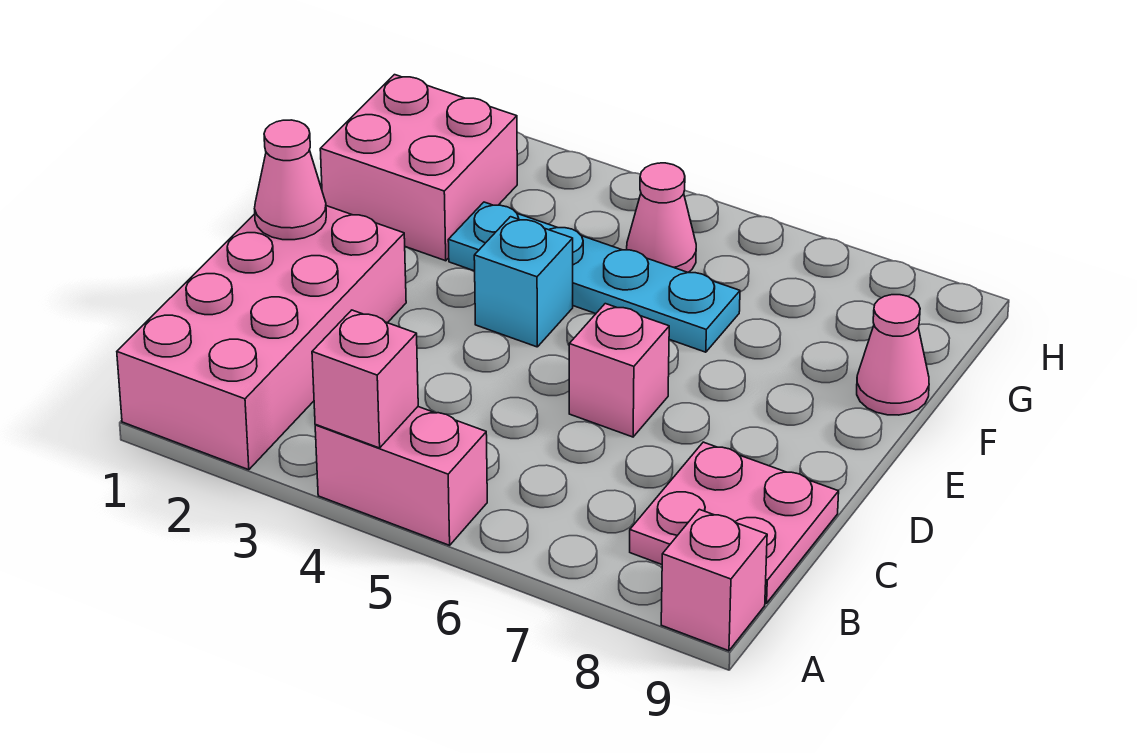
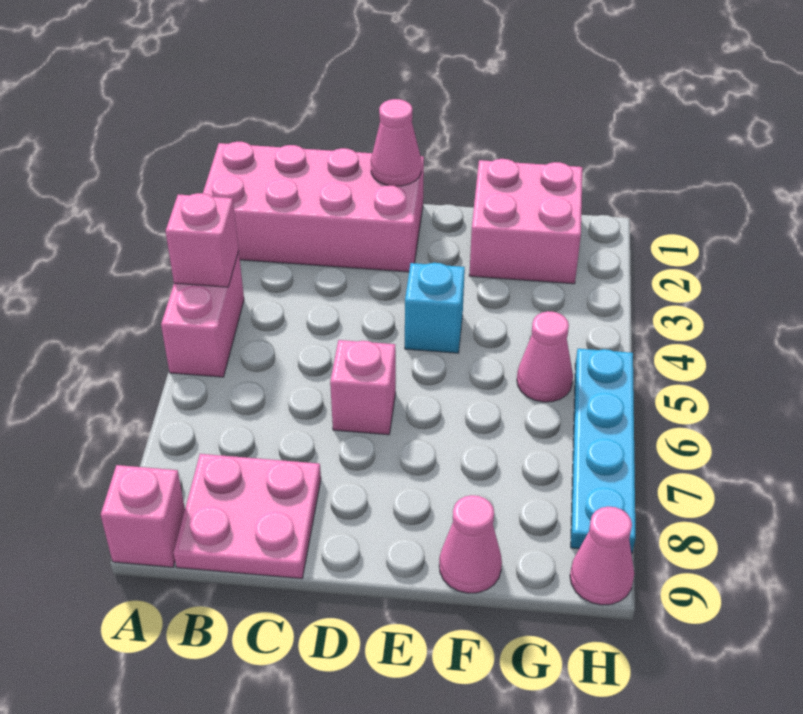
cyan 1x4 plate [448,202,740,352] -> cyan 1x4 plate moved to [571,349,636,553]
none -> pink 1x1 cone [570,507,634,605]

